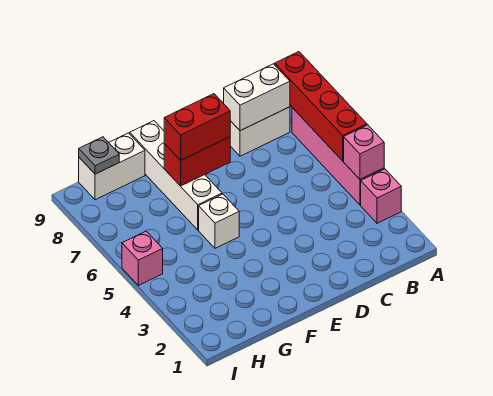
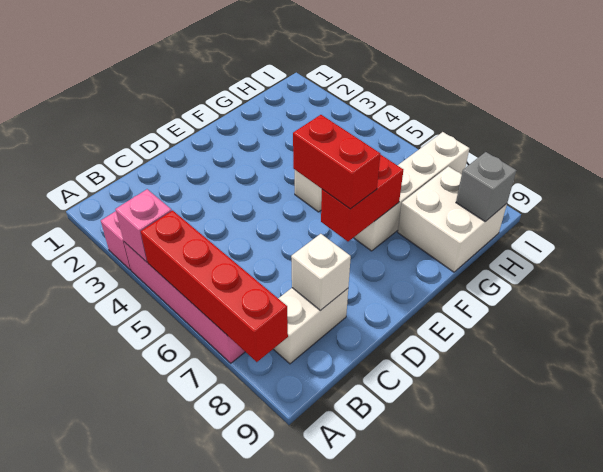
white 1x2 brick [224,64,290,131] -> white 1x1 brick [291,234,351,311]
red 1x2 brick [164,94,230,160] -> red 1x2 brick turned to [293,115,380,209]
white 1x4 brick [130,121,222,230] -> white 1x4 brick turned to [354,132,469,251]
white 1x2 brick [79,133,145,200] -> white 2x2 brick [398,167,507,272]
grey 1x1 plate [79,137,119,174] -> grey 1x1 brick [456,152,516,222]
pink 1x1 brick [122,231,163,285] -> none

